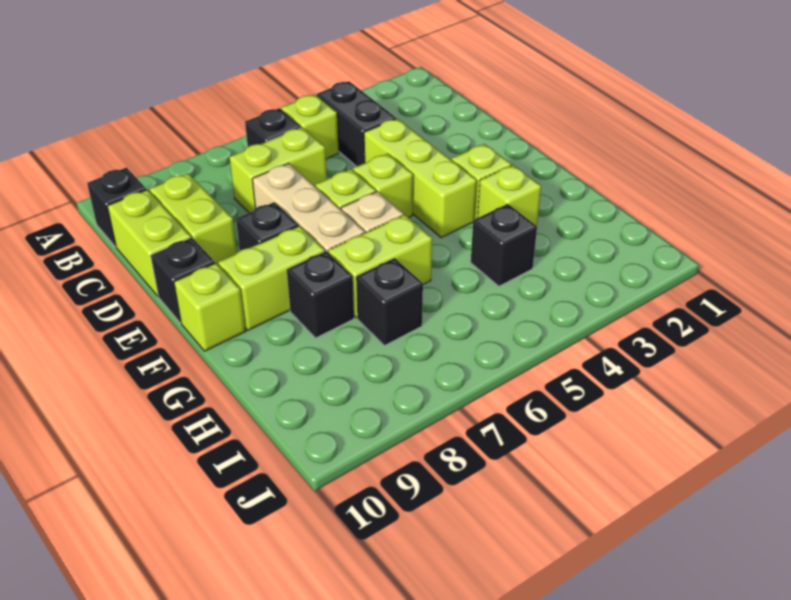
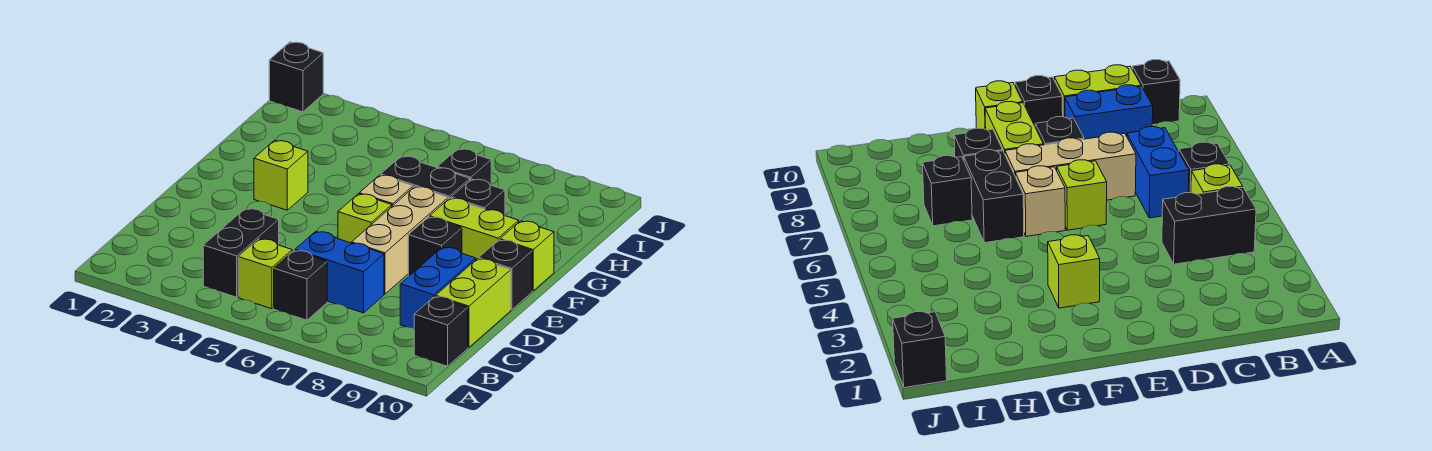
lime 1x2 brick [229,128,327,213] -> blue 1x2 brick [295,231,384,313]
lime 1x2 brick [149,174,237,266] -> blue 1x2 brick [400,247,476,328]
lime 1x3 brick [364,119,477,238] -> none
lime 1x1 brick [353,153,413,218] -> none
lime 1x1 brick [477,165,541,226] -> none
lime 1x2 brick [328,215,432,318] -> black 1x2 brick [381,156,470,199]
black 1x1 brick [471,204,537,286] -> black 1x1 brick moved to [269,42,323,112]

